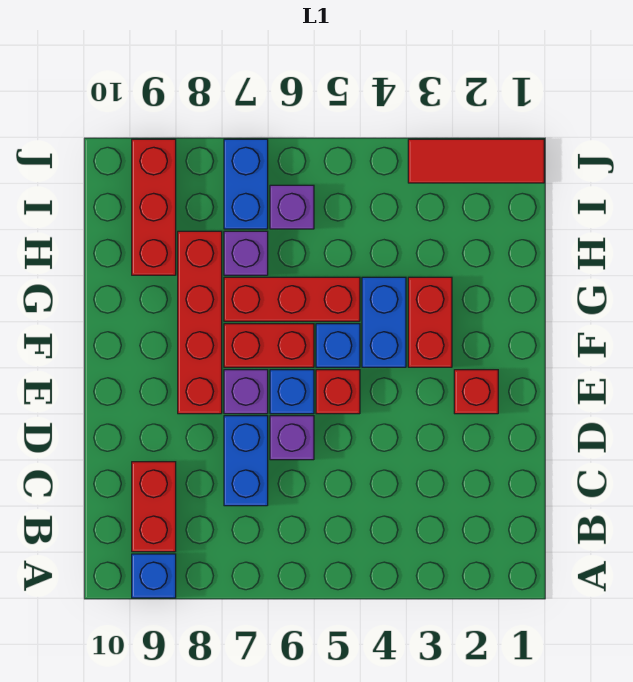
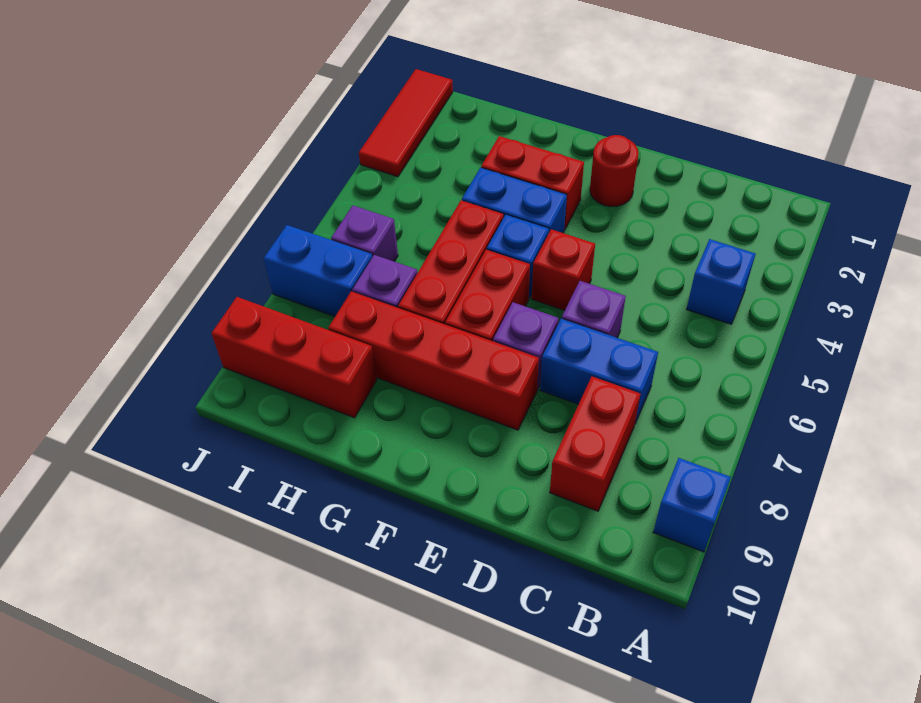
red 1x2 brick [132,462,176,552] -> red 1x2 brick turned to [550,377,640,511]
red 1x1 brick [454,370,498,414] -> red 1x1 round brick [590,135,639,207]
blue 1x1 brick [270,370,314,414] -> blue 1x1 brick moved to [687,239,755,324]

